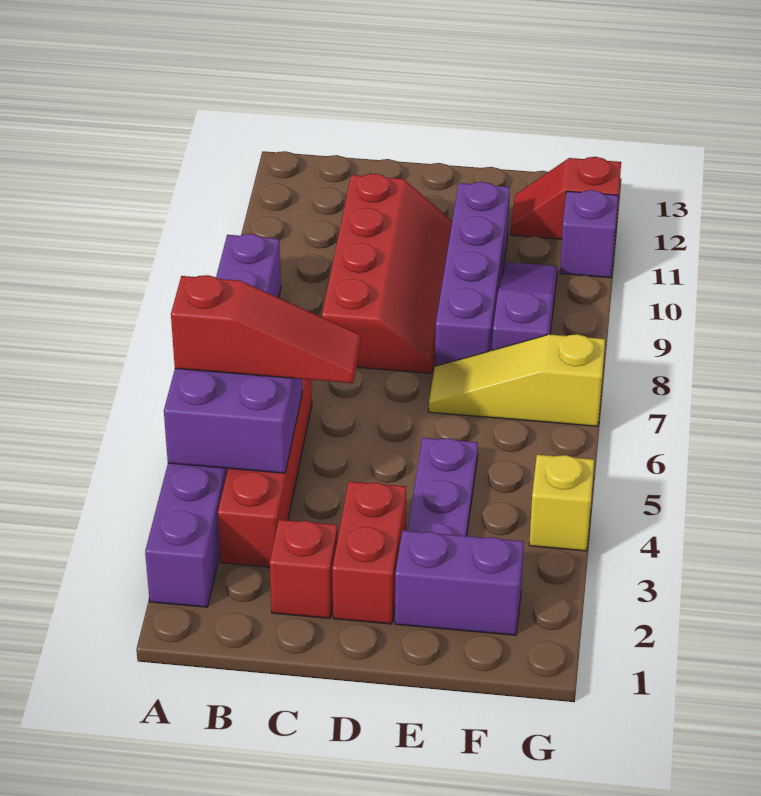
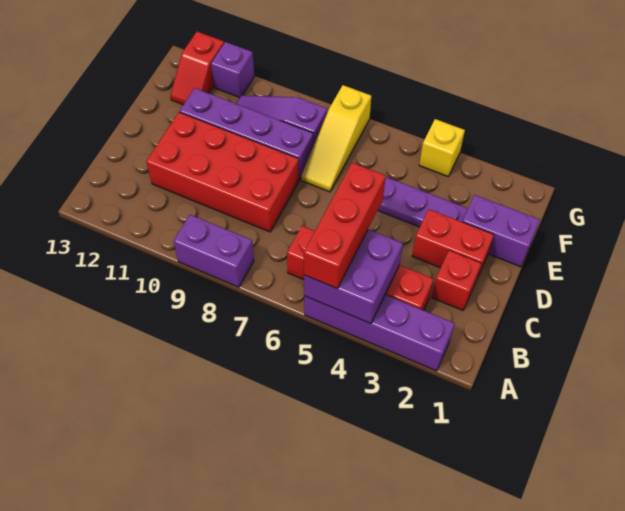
red 1x3 slope [171,275,361,383] -> red 1x3 brick [304,163,386,288]
red 2x4 slope [322,174,452,374] -> red 2x4 brick [146,112,299,232]
purple 1x2 brick [395,531,524,635] -> purple 1x2 brick turned to [462,195,540,267]

